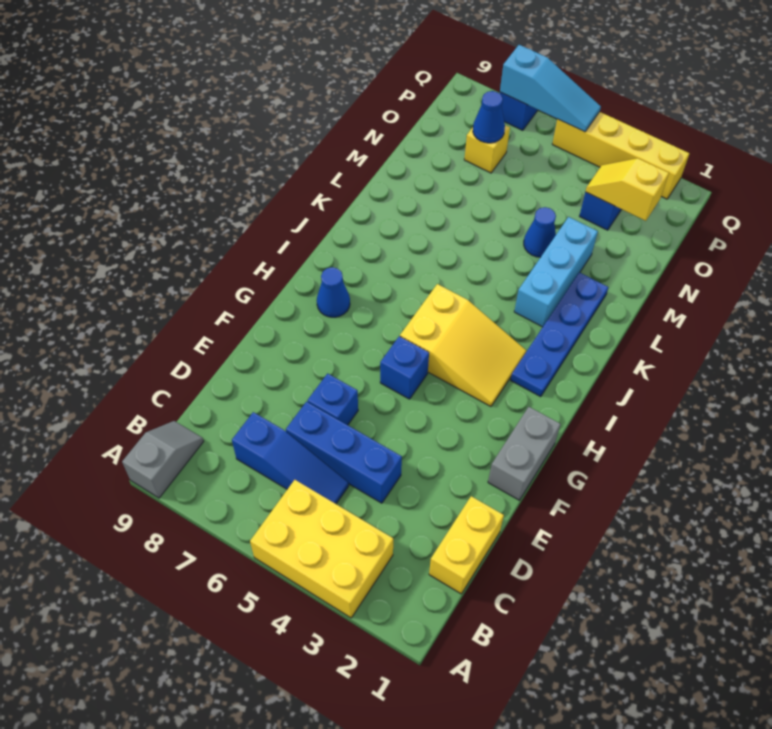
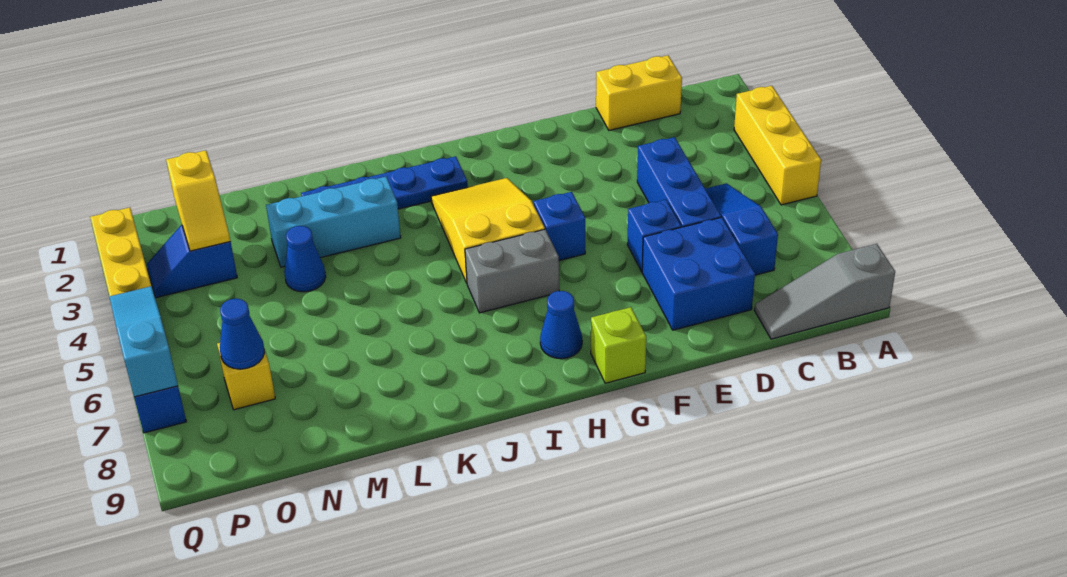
yellow 2x3 brick [250,480,393,618] -> yellow 1x3 brick [734,86,821,205]
grey 1x2 slope [122,421,204,498] -> grey 1x3 slope [755,244,895,339]
none -> blue 2x2 brick [642,217,755,330]
grey 1x2 brick [488,407,560,500] -> grey 1x2 brick moved to [465,229,559,313]
none -> lime 1x1 brick [591,307,646,383]

